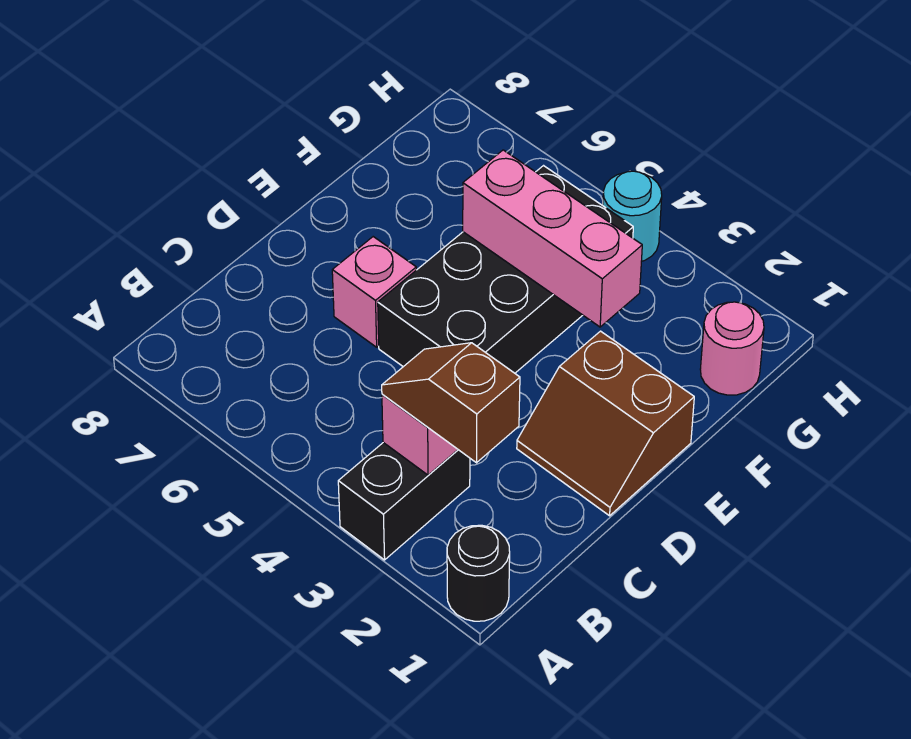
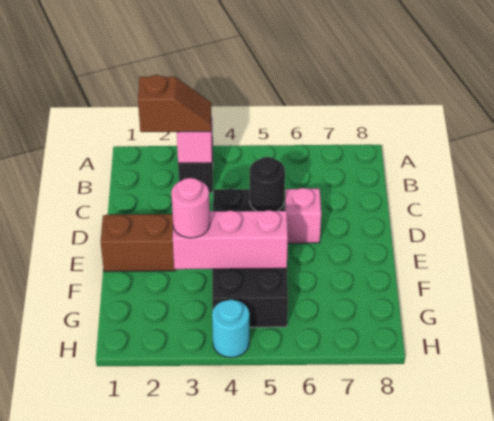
black 1x1 round brick [447,525,510,621] -> black 1x1 round brick moved to [250,157,285,211]
pink 1x1 round brick [700,302,764,395] -> pink 1x1 round brick moved to [171,178,210,238]

